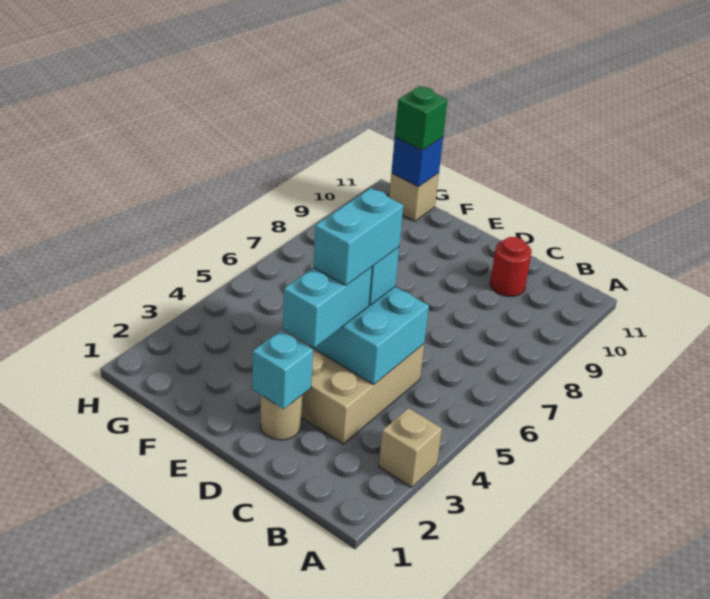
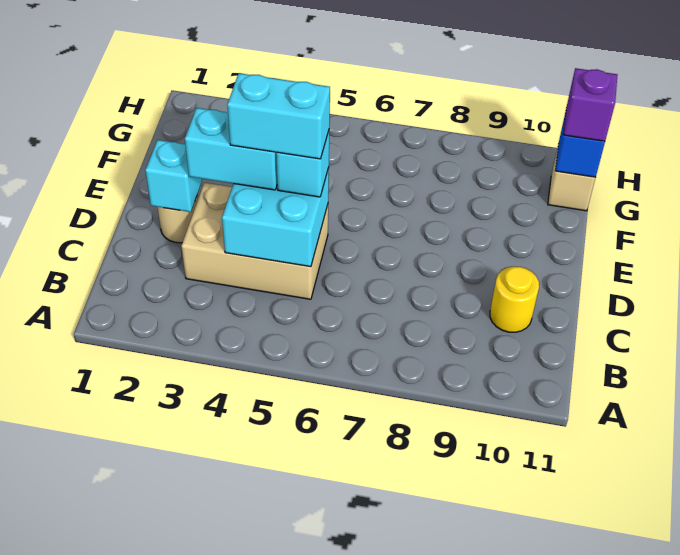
tan 1x1 brick [379,408,442,488] -> none
red 1x1 round brick [490,237,532,297] -> yellow 1x1 round brick [490,266,539,332]
green 1x1 brick [395,86,448,150] -> purple 1x1 brick [563,68,617,141]

